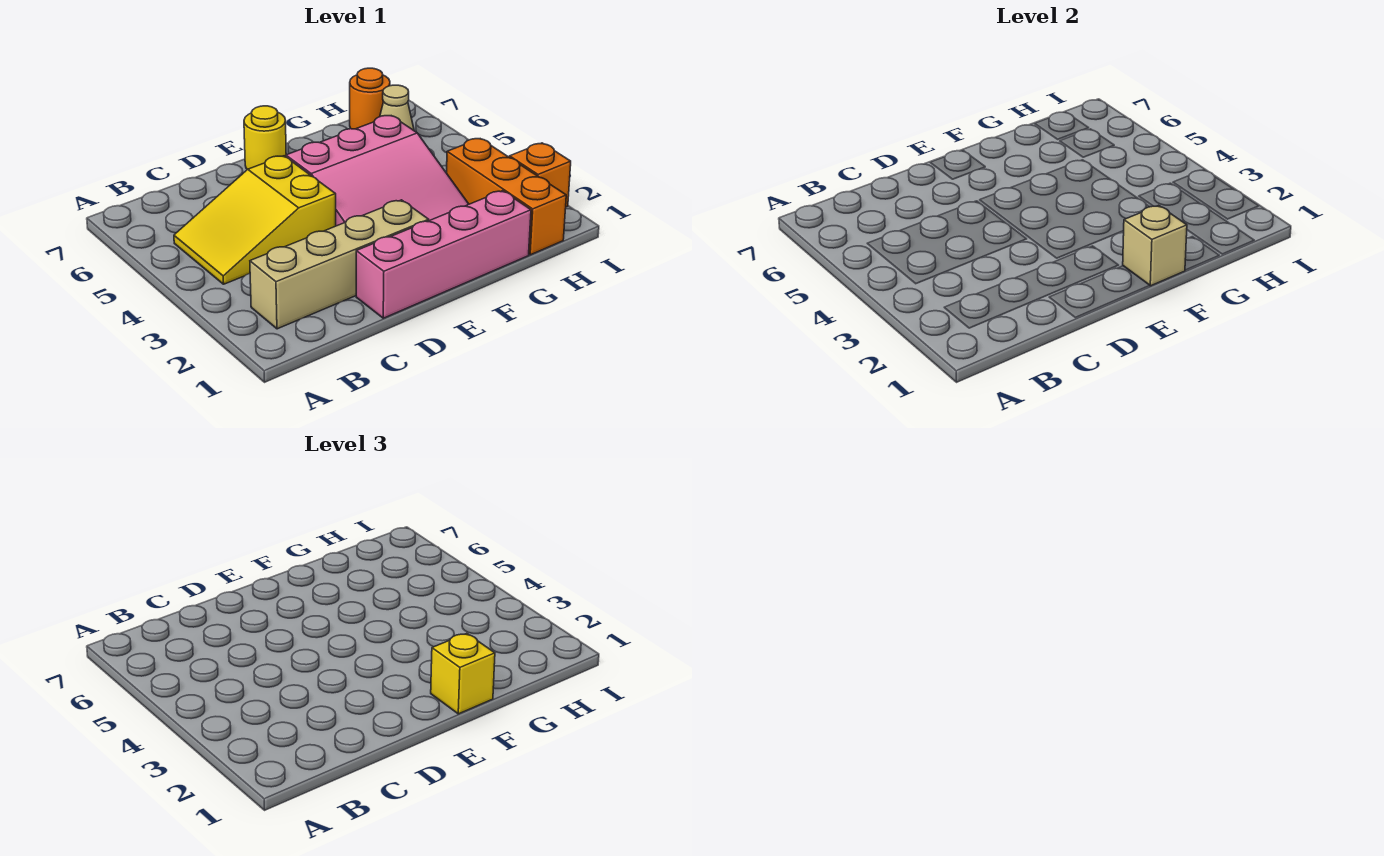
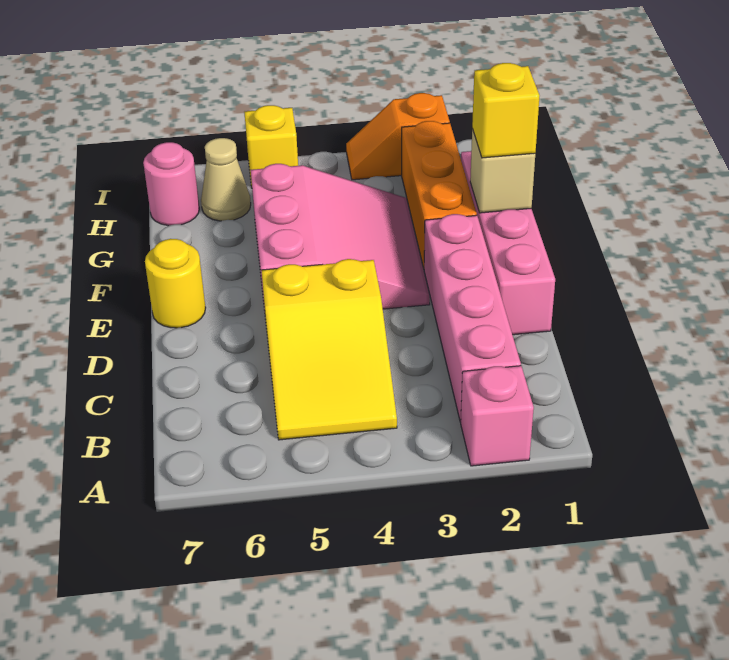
none -> pink 1x1 brick [461,366,534,466]
tan 1x4 brick [250,200,429,329] -> pink 1x4 brick [424,214,521,422]
orange 1x3 brick [447,139,566,255] -> orange 1x3 brick turned to [402,121,477,268]
orange 1x1 round brick [350,68,390,129] -> pink 1x1 round brick [143,142,199,226]
none -> yellow 1x1 brick [244,105,298,188]

